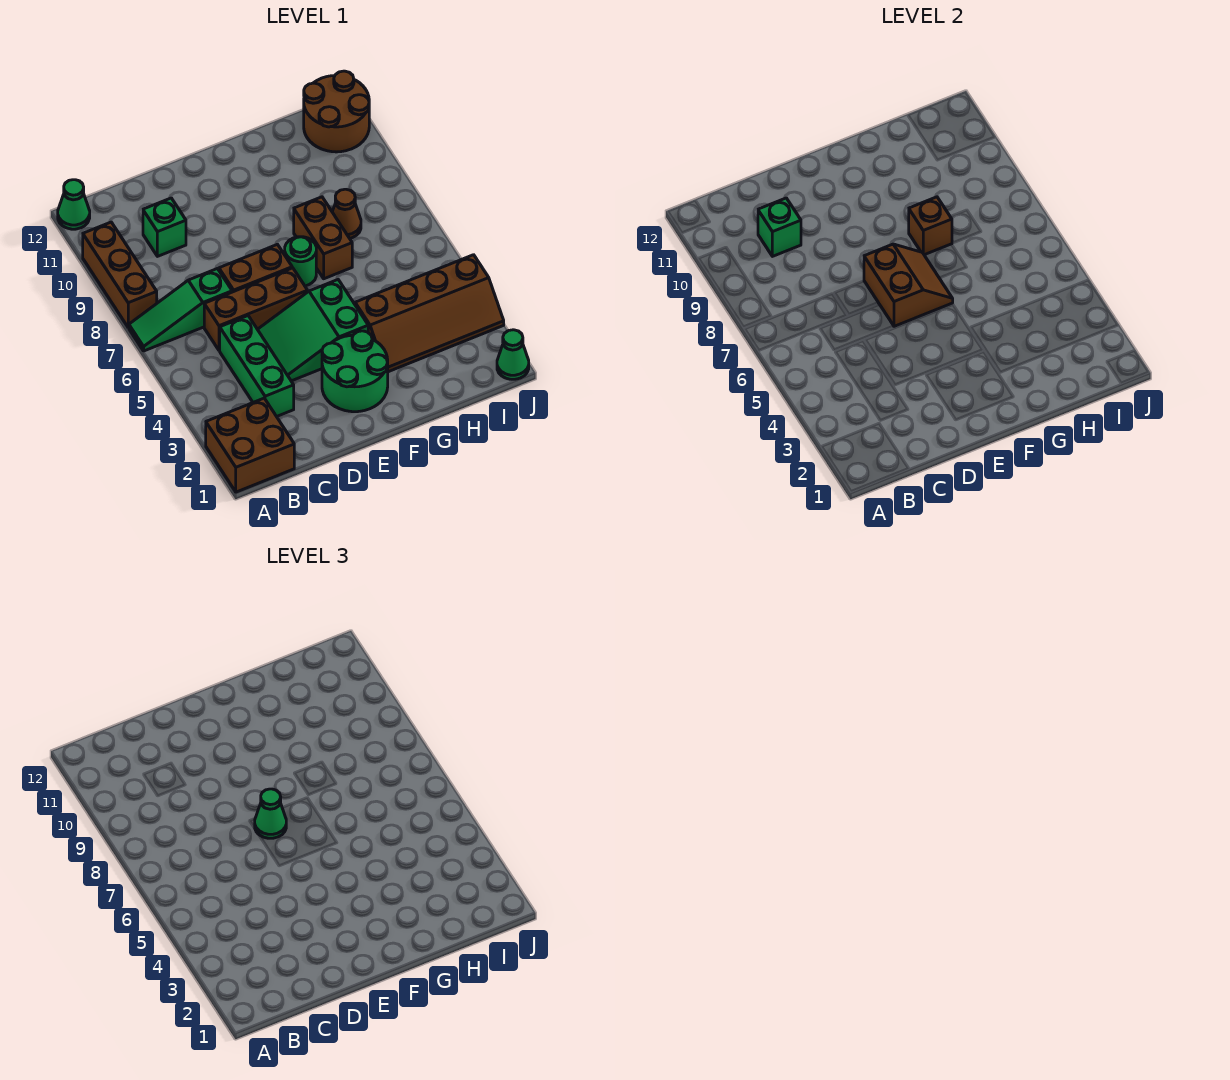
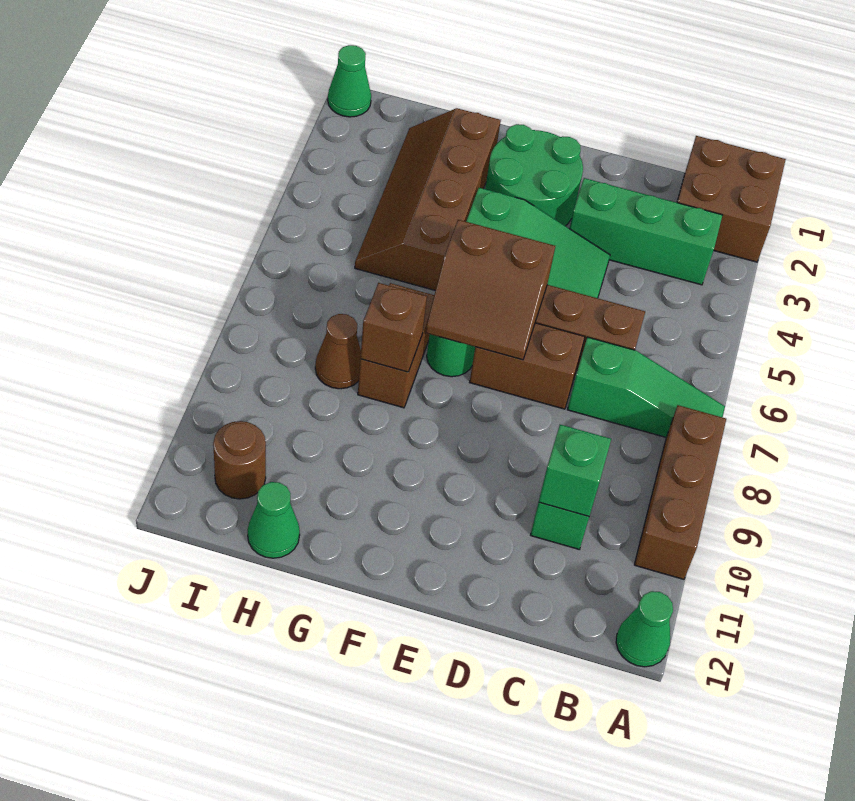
green 1x3 brick [220,316,294,417] -> green 1x3 brick turned to [569,178,722,285]
brown 2x2 slope [864,244,953,326] -> brown 2x2 slope turned to [426,220,555,360]
green 1x1 cone [255,789,286,838] -> green 1x1 cone moved to [248,482,300,558]
brown 2x4 slope [355,255,504,372] -> brown 2x4 slope turned to [355,108,501,290]
brown 2x2 round brick [304,71,369,152] -> brown 1x1 round brick [213,421,266,499]

